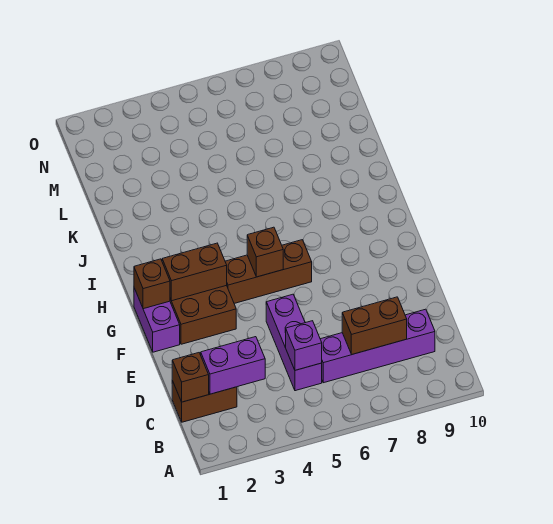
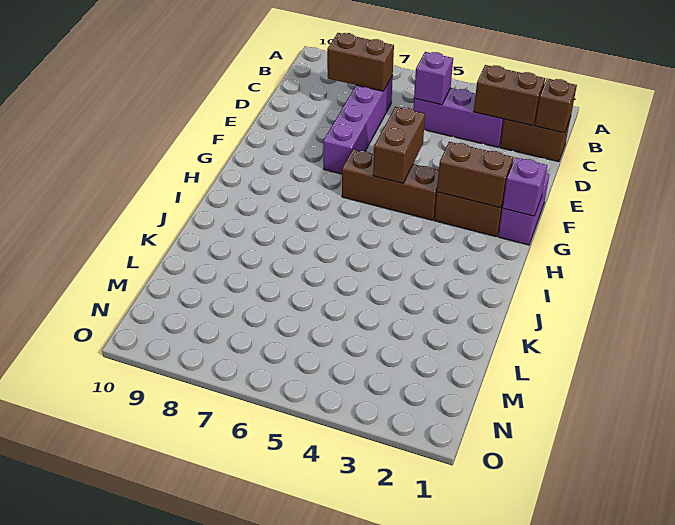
purple 1x2 brick [201,337,265,394] -> brown 1x2 brick [474,65,545,126]
purple 1x3 brick [266,294,322,391] -> purple 1x3 brick turned to [413,88,504,147]
purple 1x4 brick [320,309,435,383] -> purple 1x4 brick turned to [323,76,393,174]
brown 1x1 brick [134,259,170,309] -> purple 1x1 brick [503,158,547,216]
brown 1x1 brick [247,227,283,277] -> brown 1x2 brick [373,107,425,183]

